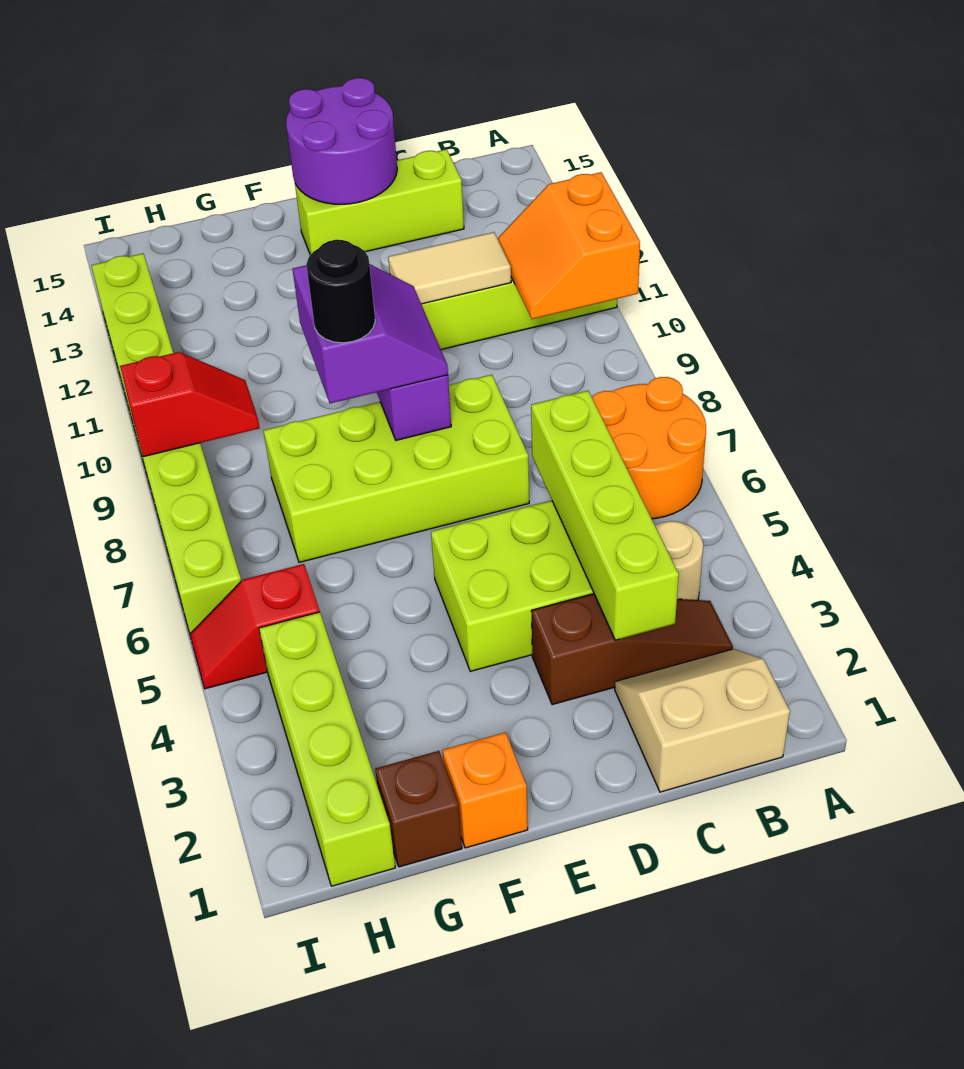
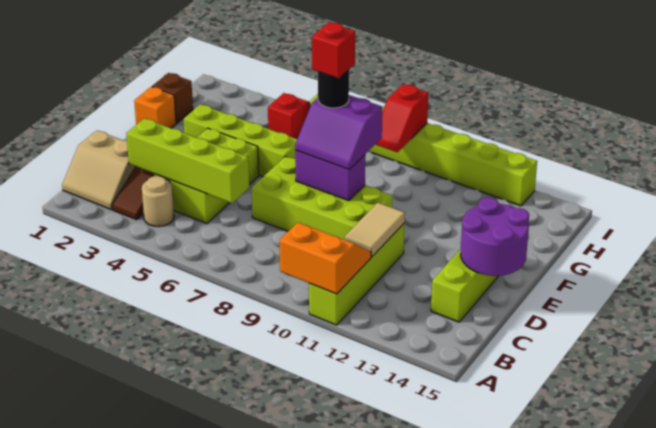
orange 2x2 round brick [592,377,706,519] -> none
tan 2x2 slope [615,649,790,792] -> tan 2x2 slope turned to [62,131,136,209]
lime 2x4 brick [263,375,529,562] -> lime 2x4 brick turned to [251,157,393,240]
none -> red 1x1 brick [312,22,355,79]
lime 1x4 brick [259,612,395,886] -> lime 1x4 brick moved to [184,104,297,177]

